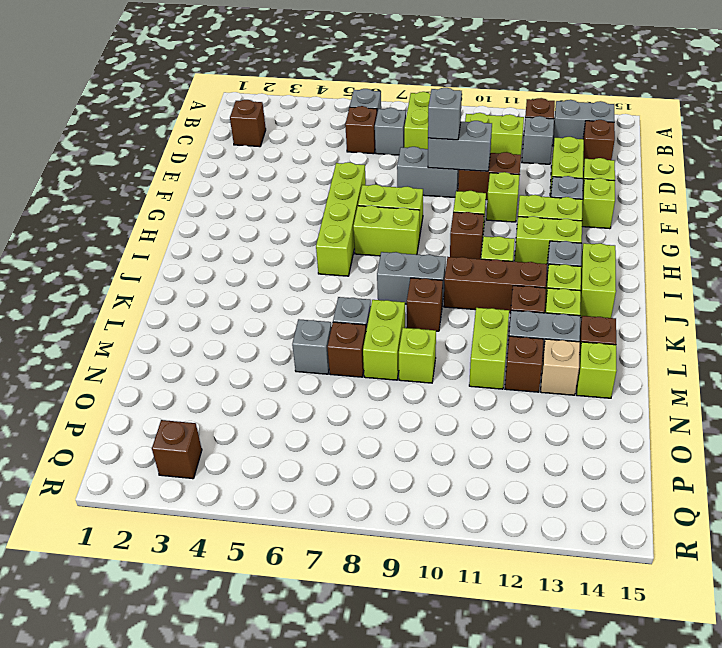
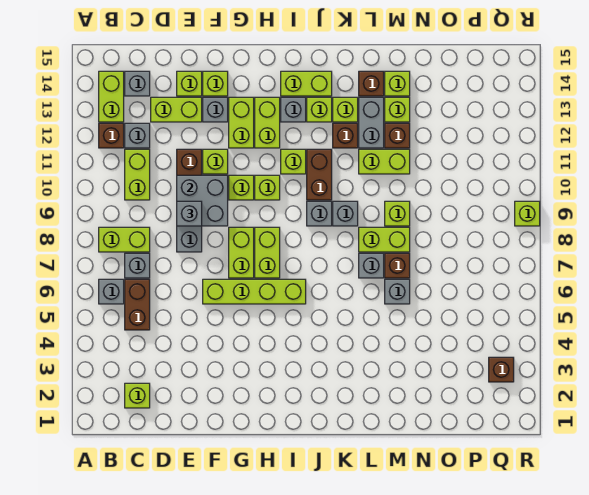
grey 1x2 brick [552,100,614,146] -> lime 1x2 brick [99,71,124,122]
brown 1x1 brick [230,100,266,147] -> lime 1x1 brick [125,383,150,408]
brown 1x1 brick [345,106,377,154] -> brown 1x2 brick [125,279,150,330]
brown 1x1 brick [583,120,615,167] -> grey 1x1 brick [125,71,150,96]
grey 1x2 brick [428,121,492,171] -> grey 2x2 brick [177,175,228,226]
brown 1x1 brick [450,212,484,259] -> lime 1x1 brick [255,175,280,200]
grey 1x2 brick [377,252,446,304] -> grey 1x1 brick [307,201,332,226]
brown 1x3 brick [444,257,547,312] -> brown 1x2 brick [307,149,332,200]
brown 1x1 brick [407,278,443,331] -> grey 1x1 brick [333,201,358,226]
tan 1x1 brick [541,339,580,395] -> lime 1x1 brick [385,97,410,122]
none -> lime 1x1 brick [515,201,540,226]

